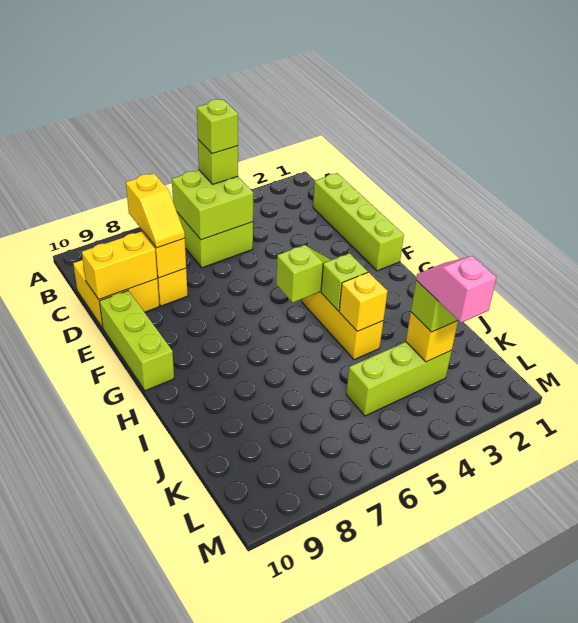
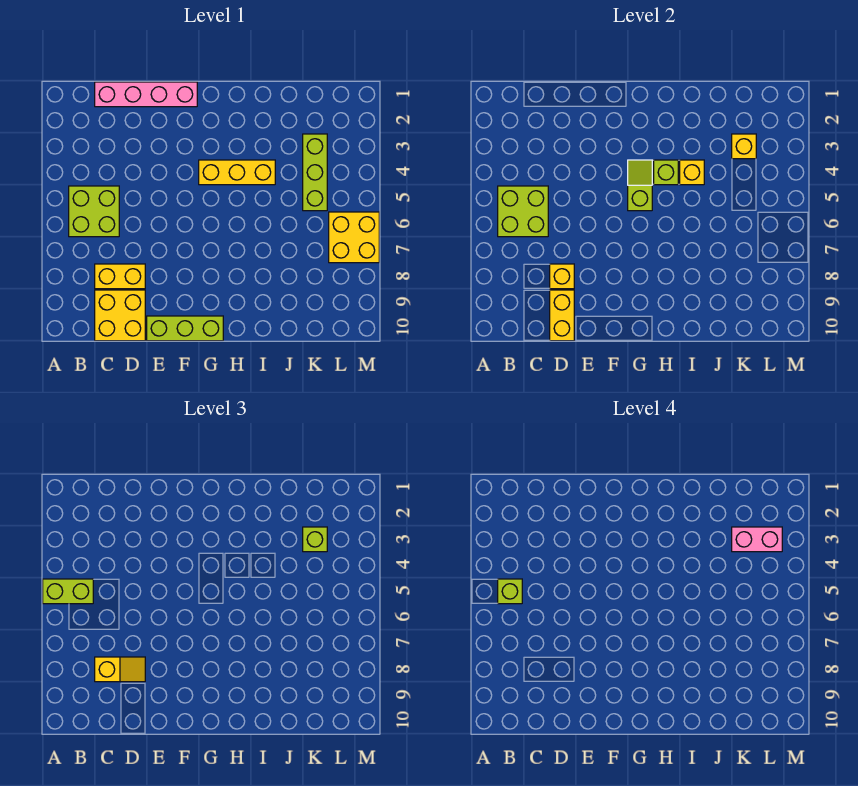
lime 1x1 brick [198,140,238,184] -> lime 1x2 brick [43,579,93,604]
lime 1x4 brick [313,173,404,271] -> pink 1x4 brick [95,82,197,107]
pink 1x2 slope [416,256,497,323] -> pink 1x2 brick [732,527,782,552]
none -> yellow 2x2 brick [329,212,379,263]

